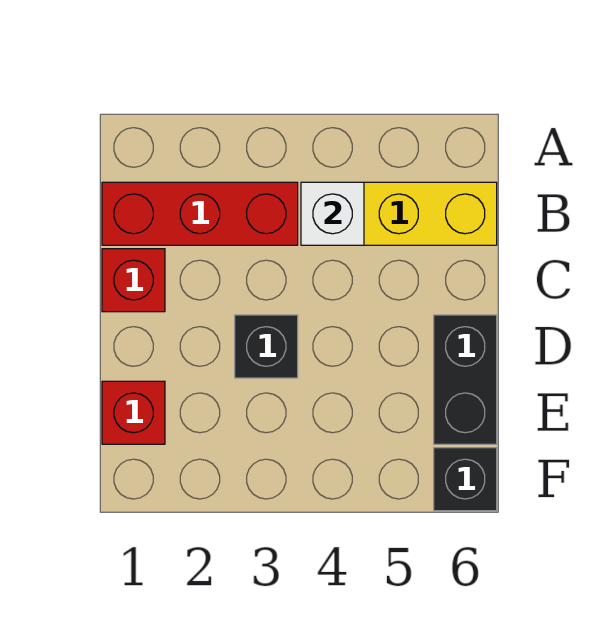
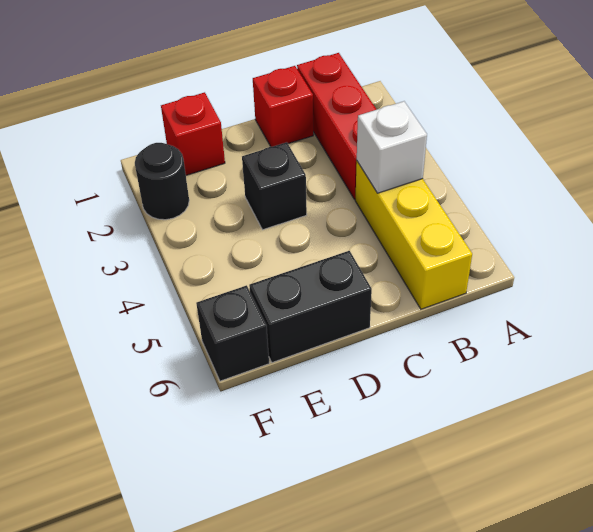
none -> black 1x1 round brick [135,143,189,220]

